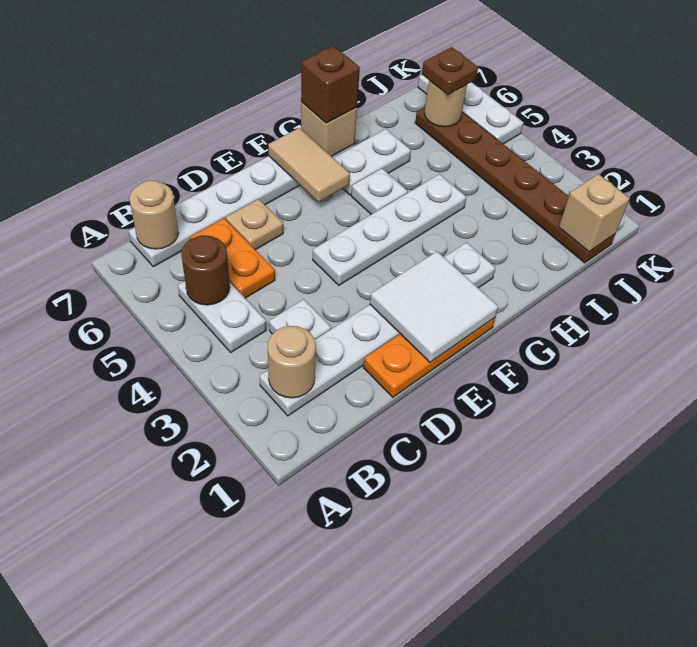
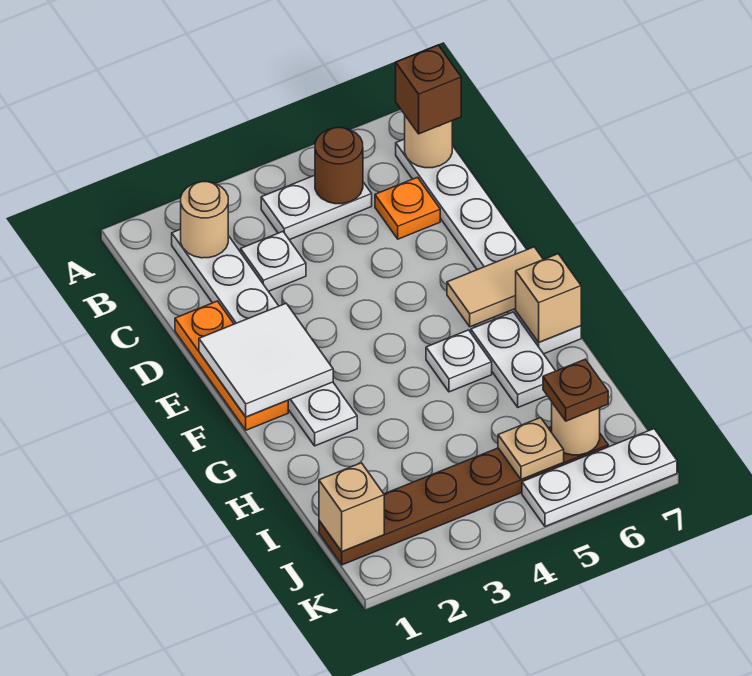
orange 1x2 plate [190,218,275,298] -> orange 1x1 plate [375,177,440,239]
tan 1x1 plate [226,199,283,250] -> tan 1x1 plate moved to [498,418,564,480]
white 1x4 plate [313,174,466,285] -> none
brown 1x1 brick [301,46,360,123] -> brown 1x1 brick moved to [396,45,461,134]

